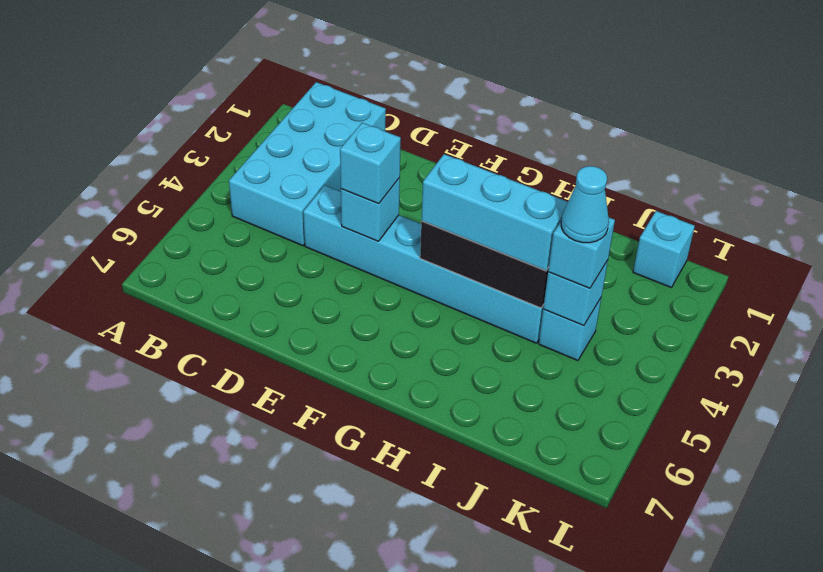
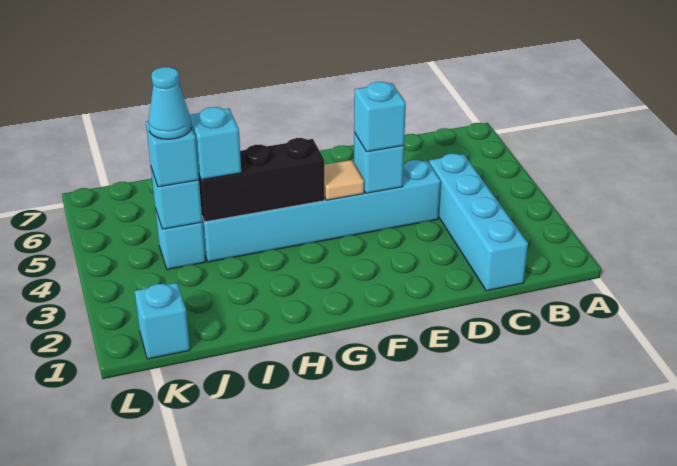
cyan 2x4 brick [229,82,386,246] -> cyan 1x4 brick [429,154,528,291]
none -> tan 1x1 tile [324,160,364,200]
cyan 1x3 brick [421,154,568,271] -> cyan 1x1 brick [190,107,241,180]

